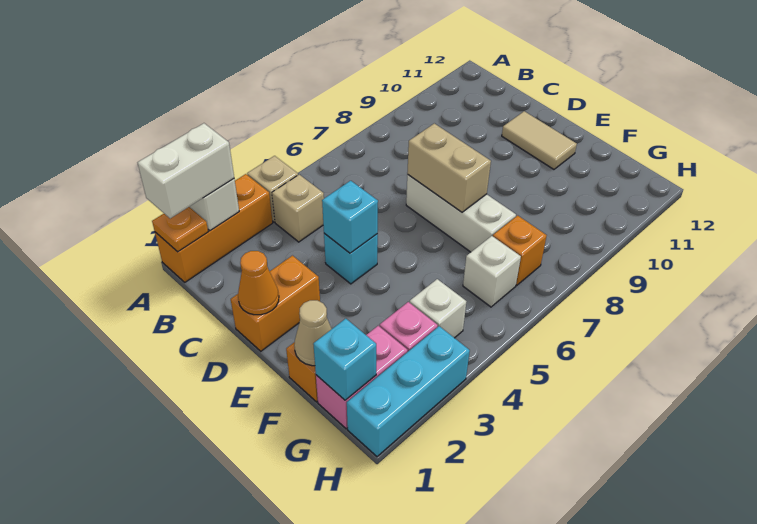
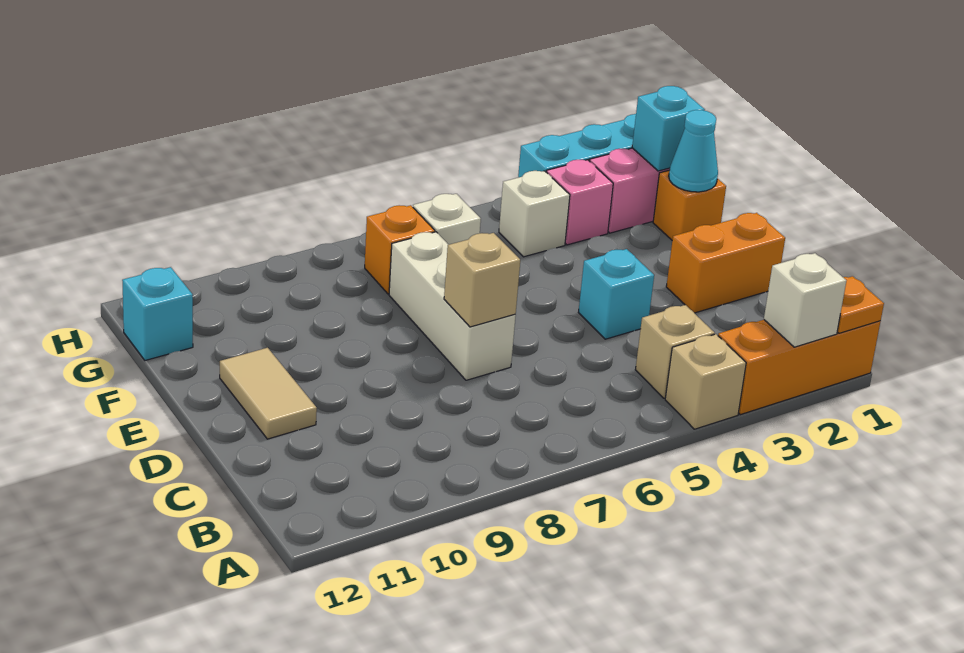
white 1x2 brick [138,123,234,219] -> none
orange 1x1 cone [238,251,279,315] -> none
cyan 1x1 brick [322,181,378,253] -> cyan 1x1 brick moved to [122,267,193,360]
tan 1x2 brick [407,123,491,212] -> tan 1x1 brick [444,233,520,327]
tan 1x1 cone [294,300,331,366] -> cyan 1x1 cone [669,110,718,192]

